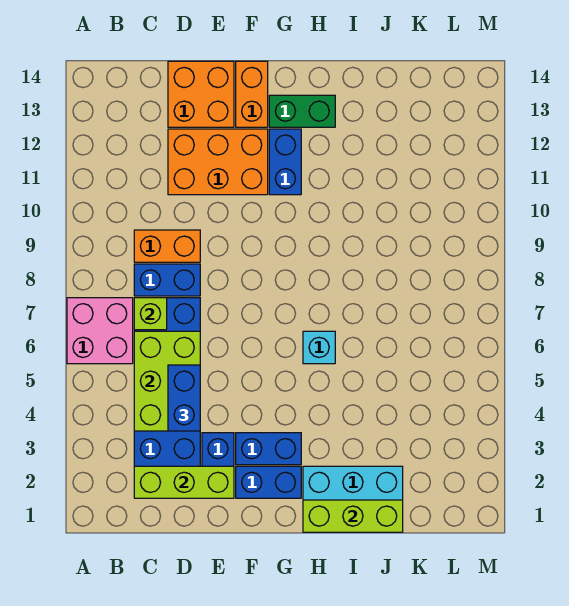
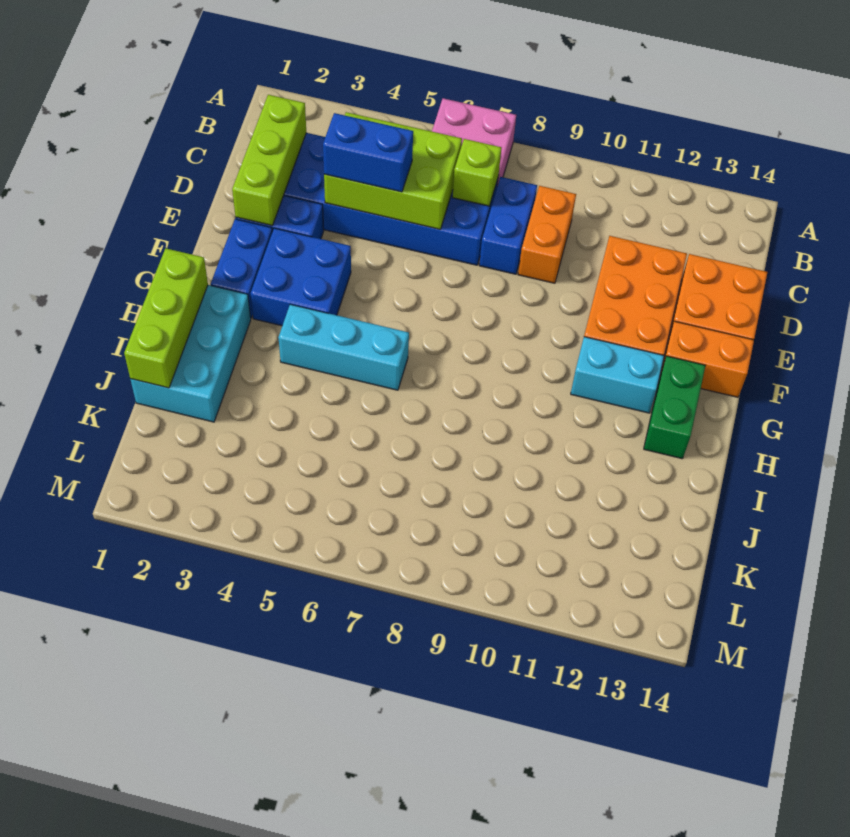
blue 1x2 brick [236,433,301,465] -> blue 2x2 brick [250,228,351,326]
blue 1x2 brick [269,129,301,195] -> cyan 1x2 brick [571,337,664,413]
cyan 1x1 brick [303,331,335,364] -> cyan 1x3 brick [278,304,409,390]

